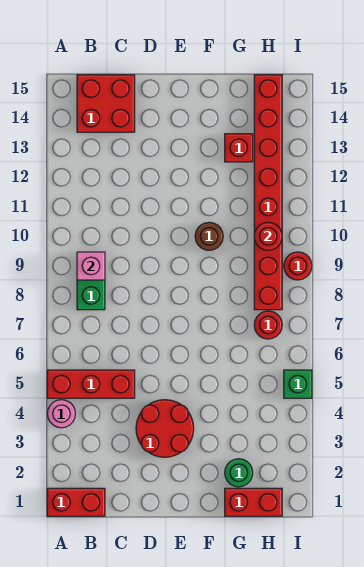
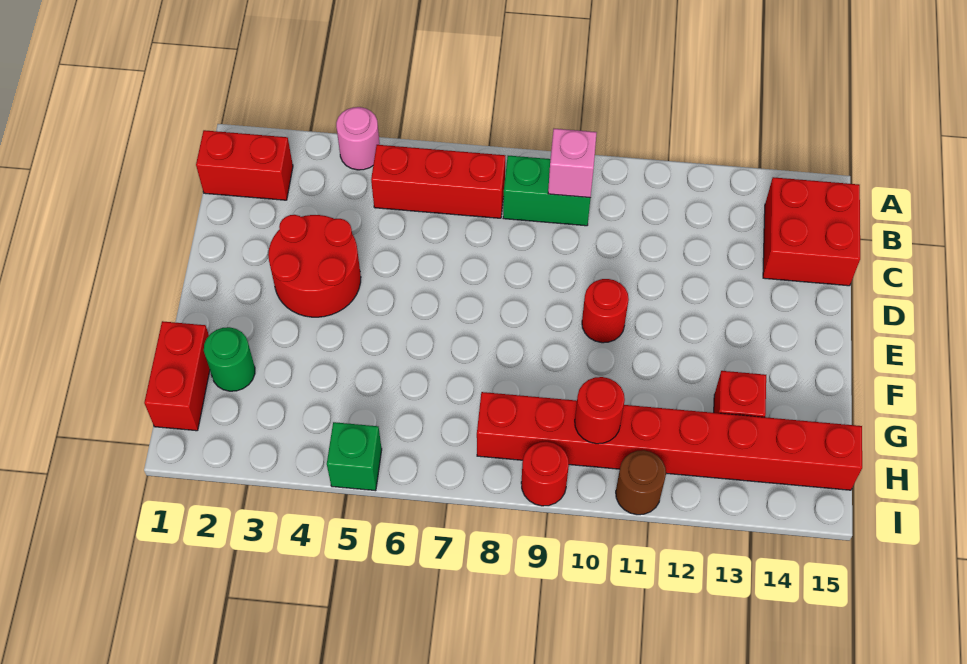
red 1x2 brick [47,488,105,516] -> red 1x2 brick turned to [196,130,293,200]
red 1x3 brick [47,370,135,398] -> red 1x3 brick turned to [371,145,505,218]
brown 1x1 round brick [195,222,223,250] -> brown 1x1 round brick moved to [616,450,666,515]
red 1x1 round brick [254,311,282,339] -> red 1x1 round brick moved to [582,279,629,343]

